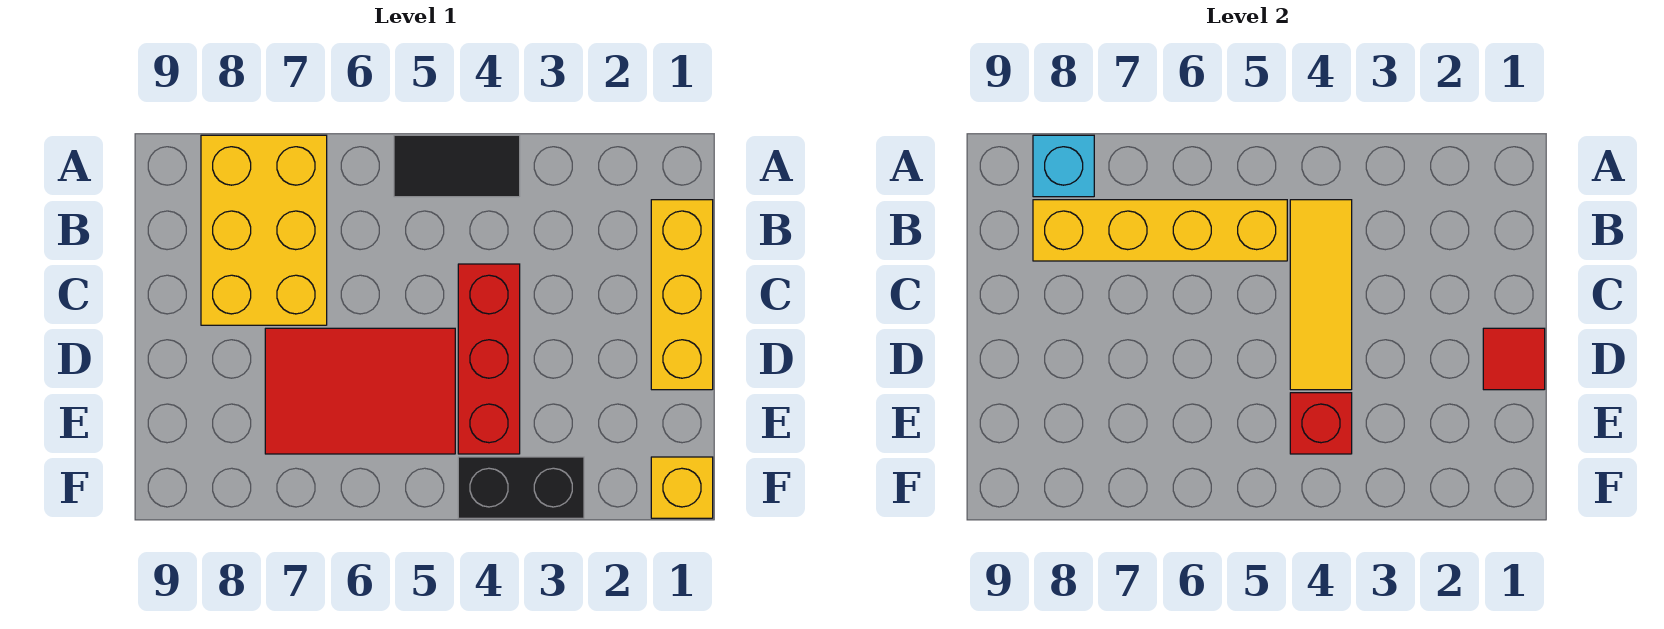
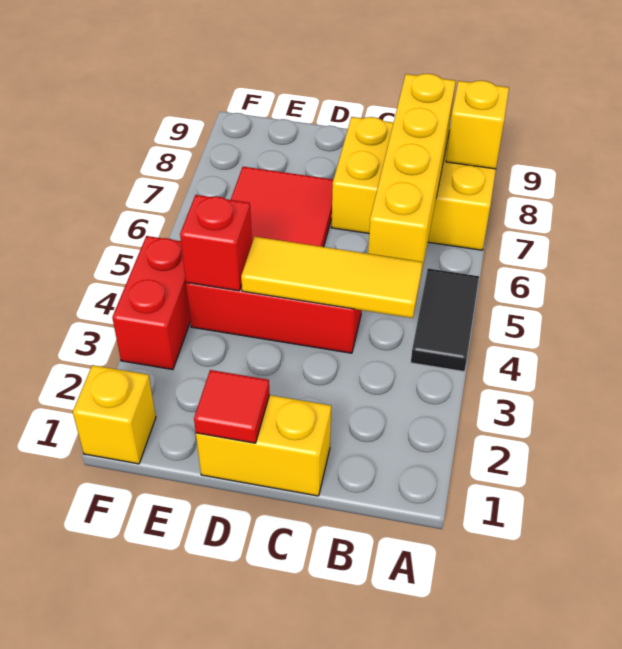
cyan 1x1 brick [1033,135,1094,197] -> yellow 1x1 brick [446,81,509,169]
yellow 1x3 brick [651,200,713,390] -> yellow 1x2 brick [196,395,331,496]
black 1x2 brick [458,457,584,518] -> red 1x2 brick [112,236,190,370]

